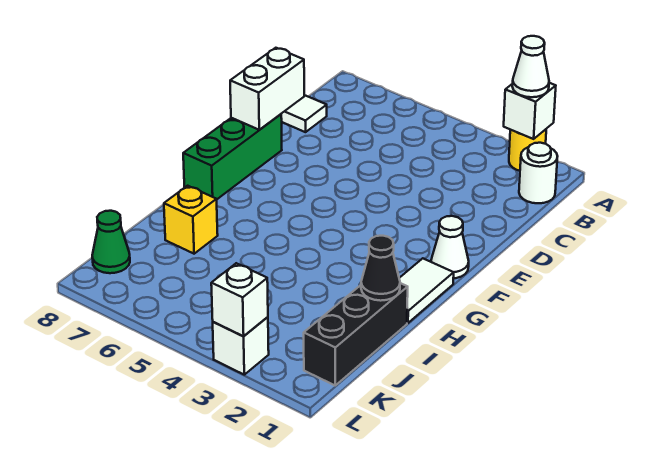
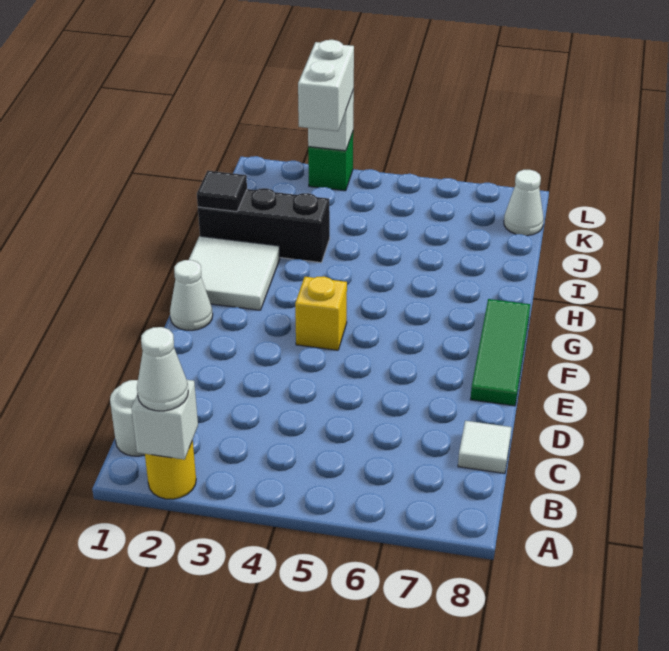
white 1x2 brick [230,48,304,130] -> white 1x2 brick moved to [298,40,354,131]
green 1x3 brick [183,114,282,199] -> green 1x3 tile [470,299,530,406]
white 1x2 tile [399,258,454,323] -> white 2x2 tile [189,236,280,310]
black 1x3 brick [304,283,408,385] -> black 1x3 brick turned to [198,188,330,263]
black 1x1 cone [361,236,400,301] -> black 1x1 tile [197,171,247,212]
yellow 1x1 brick [164,186,218,254] -> yellow 1x1 brick moved to [295,276,347,350]
green 1x1 cone [92,211,130,273] -> white 1x1 cone [504,170,544,236]
white 1x1 brick [213,317,269,375] -> green 1x1 brick [308,132,353,191]

